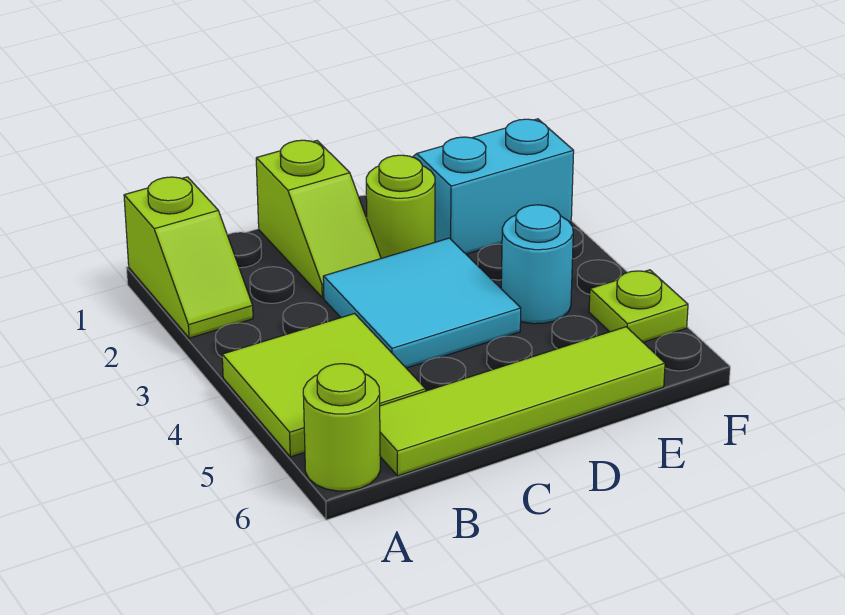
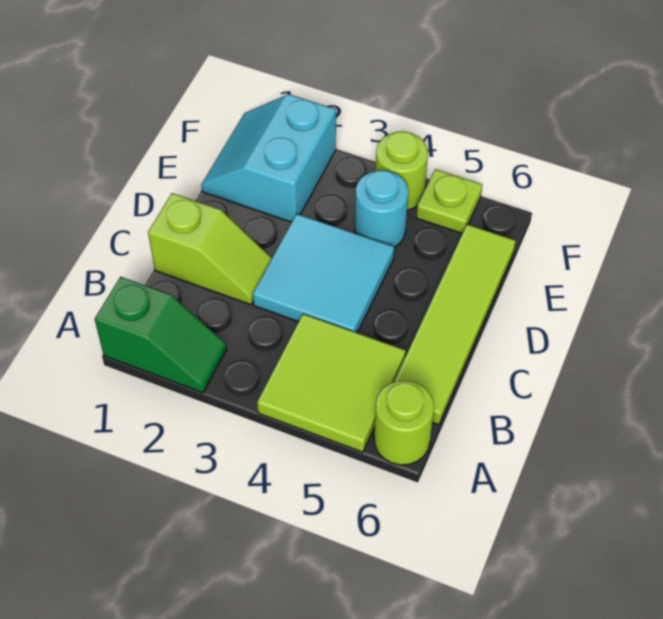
lime 1x2 slope [124,177,253,338] -> green 1x2 slope [95,277,227,393]
lime 1x1 round brick [366,155,435,258] -> lime 1x1 round brick moved to [376,131,428,210]

